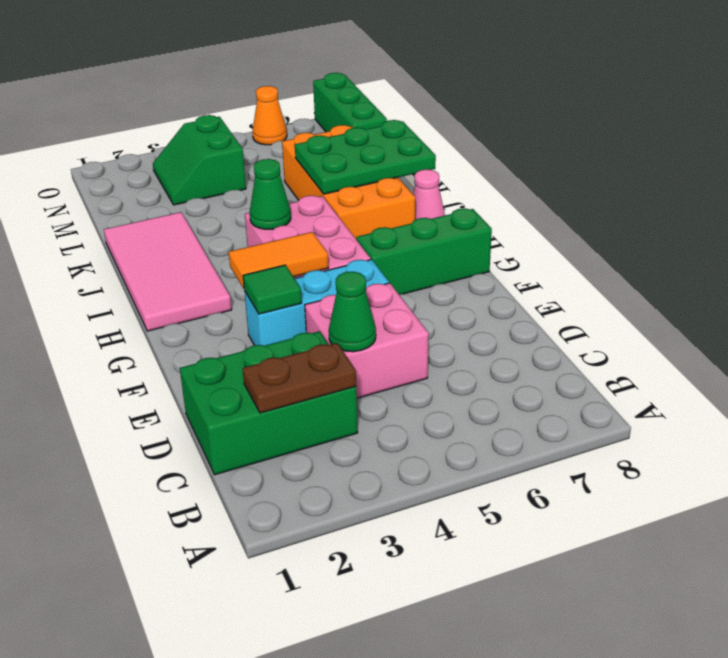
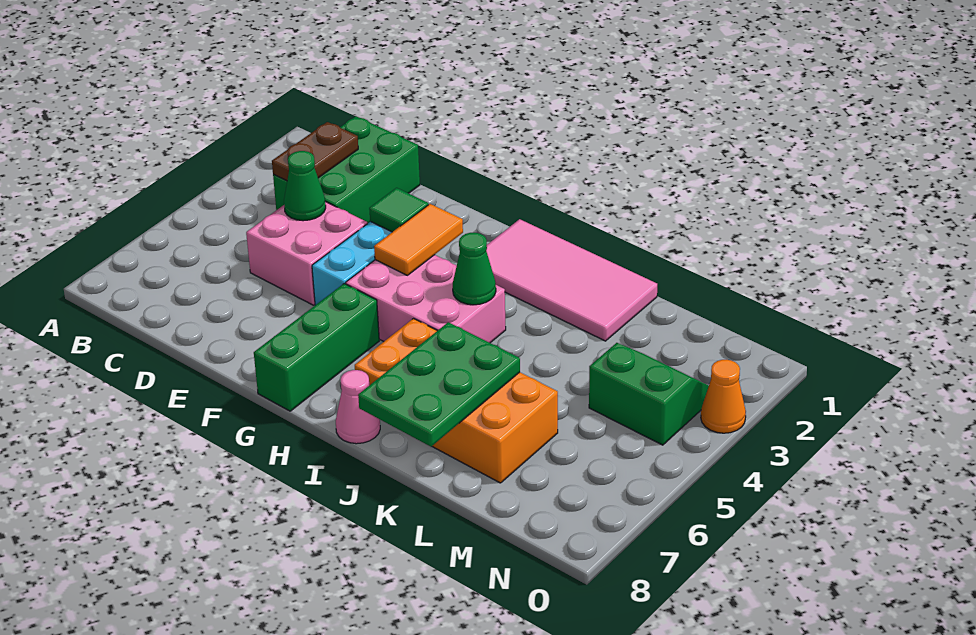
green 1x3 brick [313,73,387,132] -> none
orange 1x1 cone [252,86,287,145] -> orange 1x1 cone moved to [701,360,746,433]

